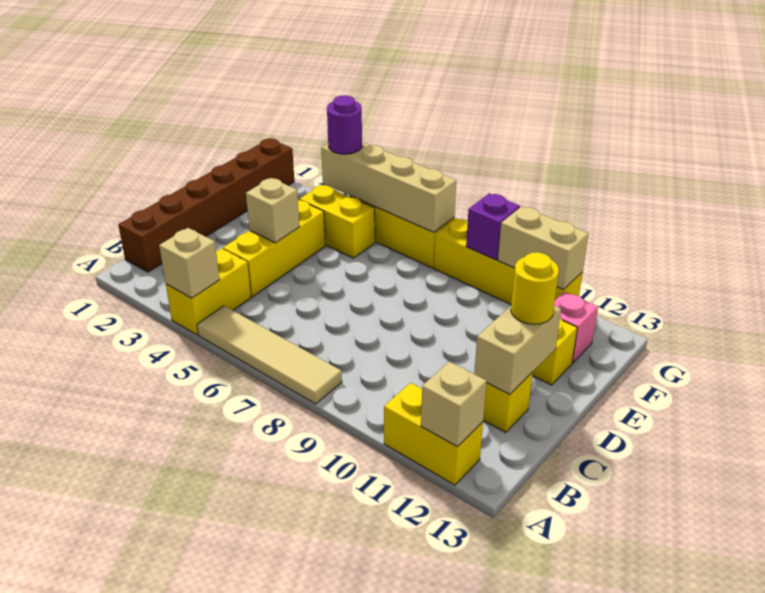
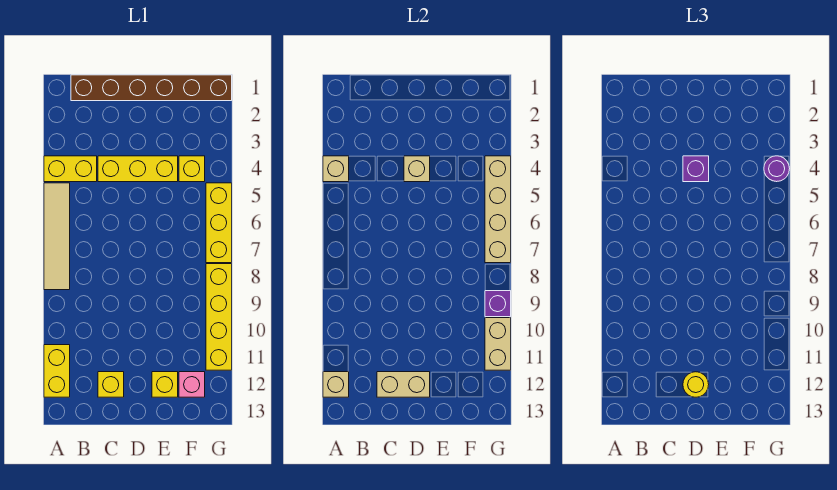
none -> purple 1x1 brick [683,156,709,182]
yellow 1x2 brick [299,185,375,258] -> yellow 1x1 brick [179,156,205,182]

